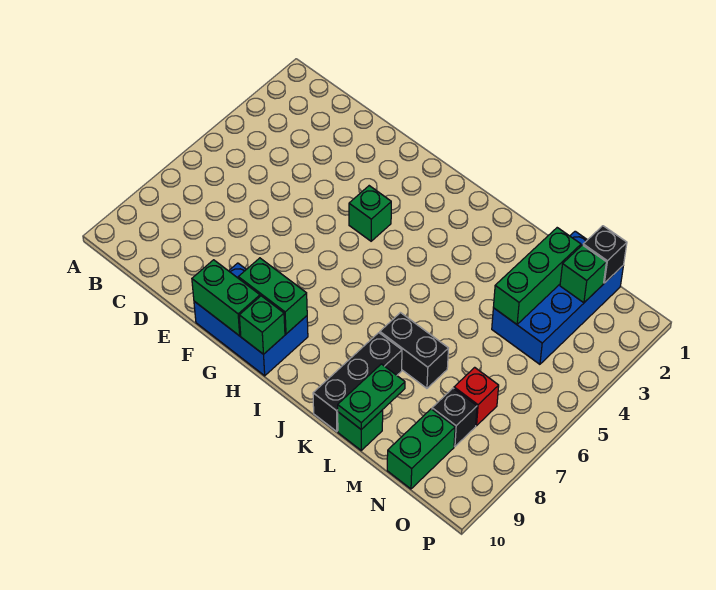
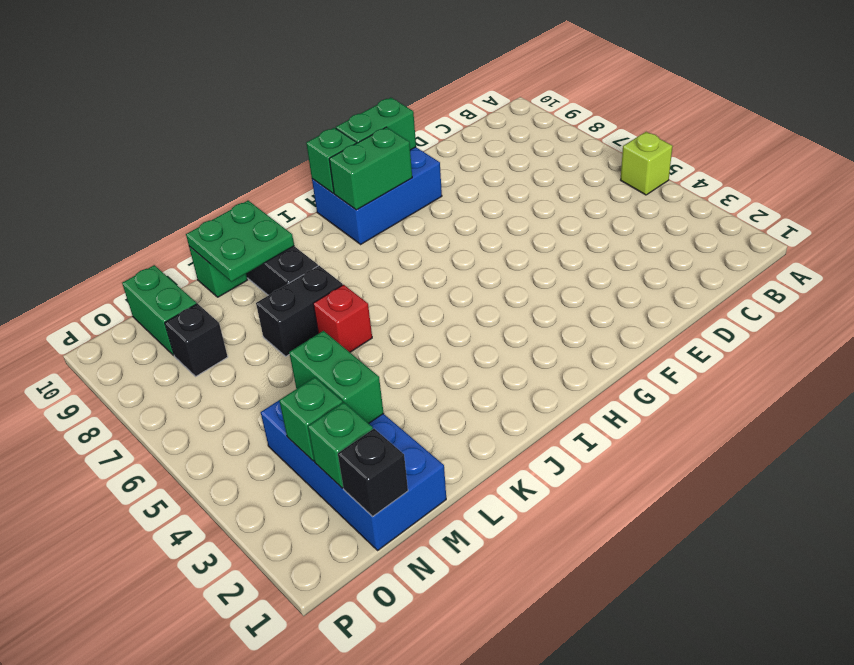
none -> lime 1x1 brick [621,132,672,195]
green 1x1 brick [349,186,391,241] -> green 1x1 brick moved to [279,377,343,461]
green 1x2 plate [338,364,405,430] -> green 2x2 plate [186,201,294,282]
green 1x3 brick [493,228,581,324] -> green 1x2 brick [289,331,384,423]
red 1x1 brick [454,367,499,426] -> red 1x1 brick moved to [313,285,372,352]

